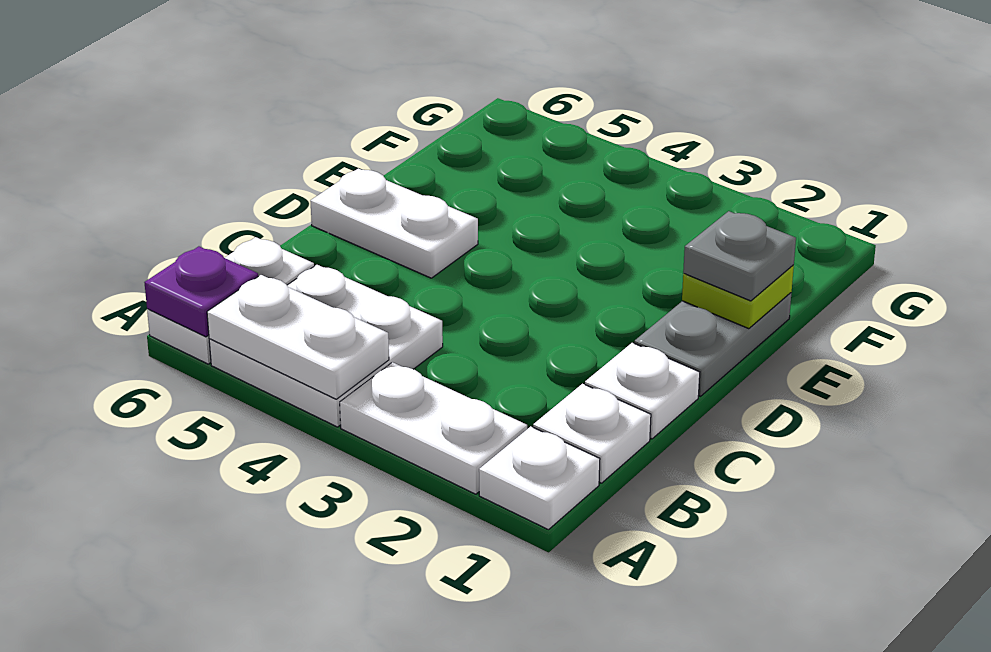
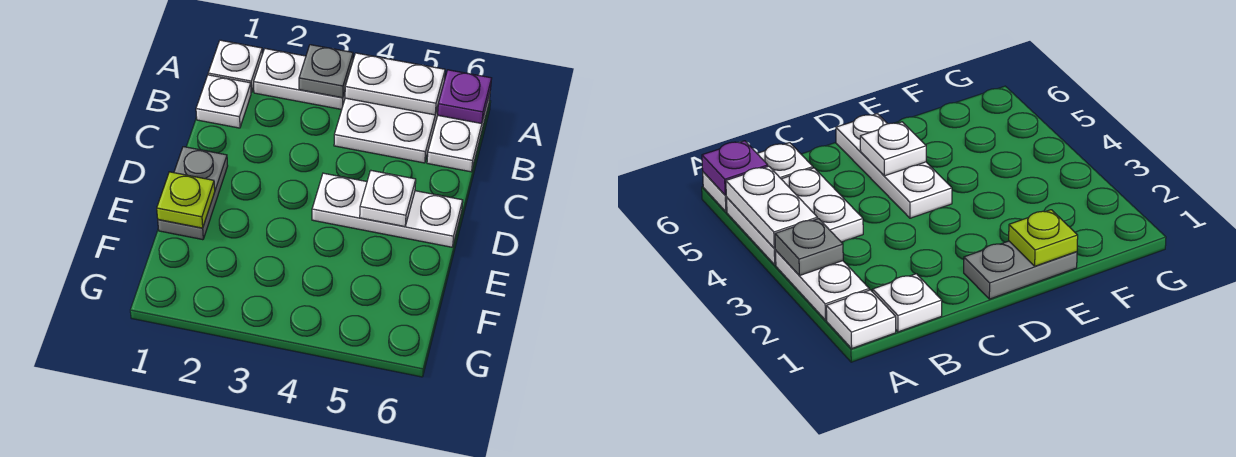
white 1x1 plate [585,343,700,439] -> white 1x1 plate moved to [360,171,416,226]
white 1x2 plate [310,168,478,278] -> white 1x3 plate [312,173,463,247]
grey 1x1 plate [683,211,796,301] -> grey 1x1 plate moved to [299,45,353,98]

